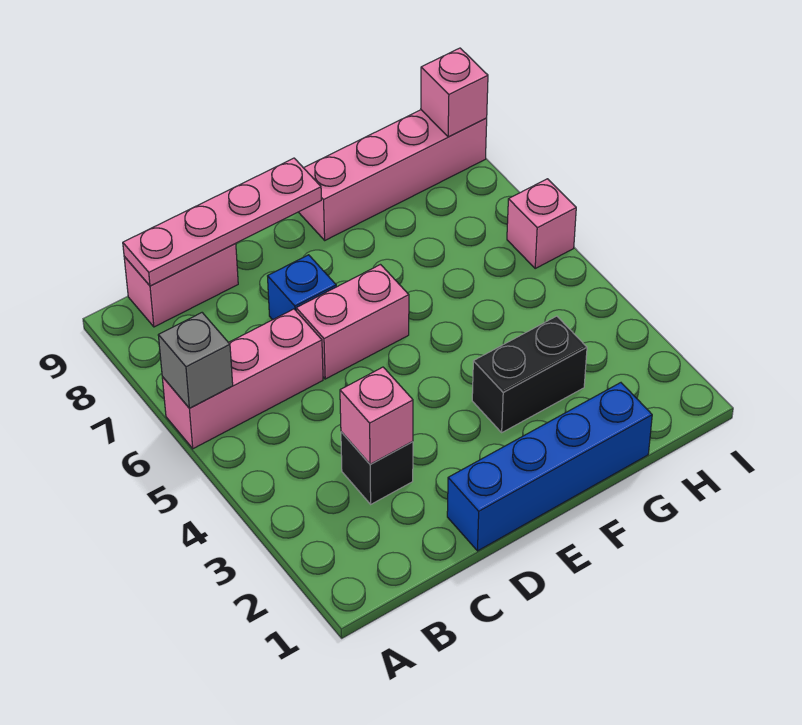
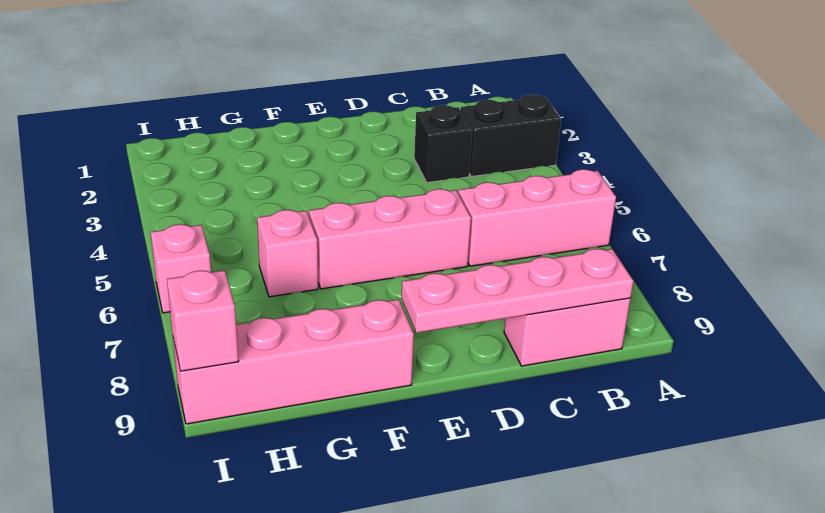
grey 1x1 brick [158,313,233,408] -> none
pink 1x1 brick [340,367,413,464] -> pink 1x1 brick moved to [257,210,318,297]
blue 1x4 brick [447,383,652,551] -> none
pink 1x2 brick [296,265,409,379] -> pink 1x3 brick [309,189,471,289]
blue 1x1 brick [268,255,336,320] -> none
black 1x2 brick [472,316,587,432] -> black 1x2 brick moved to [460,94,561,177]

